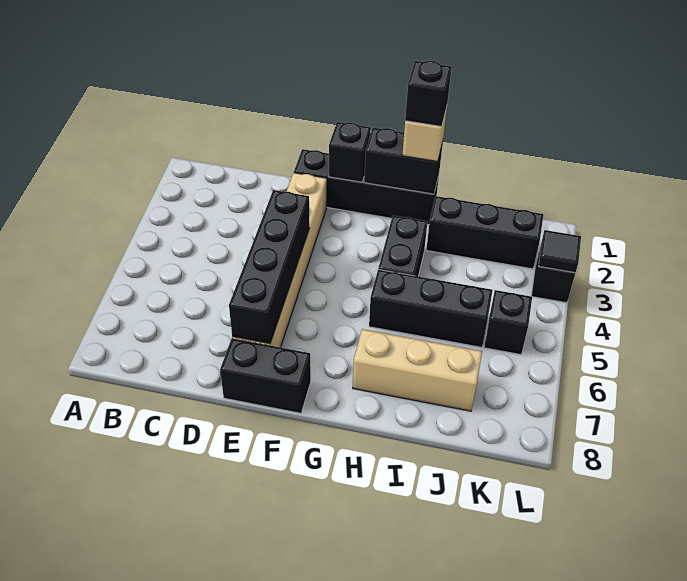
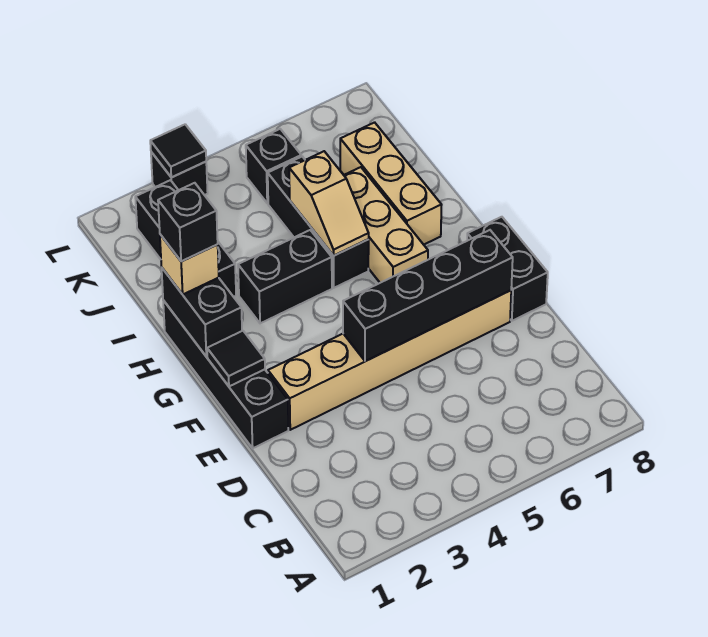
black 1x1 brick [329,122,371,182] -> black 1x1 tile [207,331,265,386]
none -> tan 1x3 brick [344,167,428,283]
none -> tan 1x2 slope [289,151,369,256]

